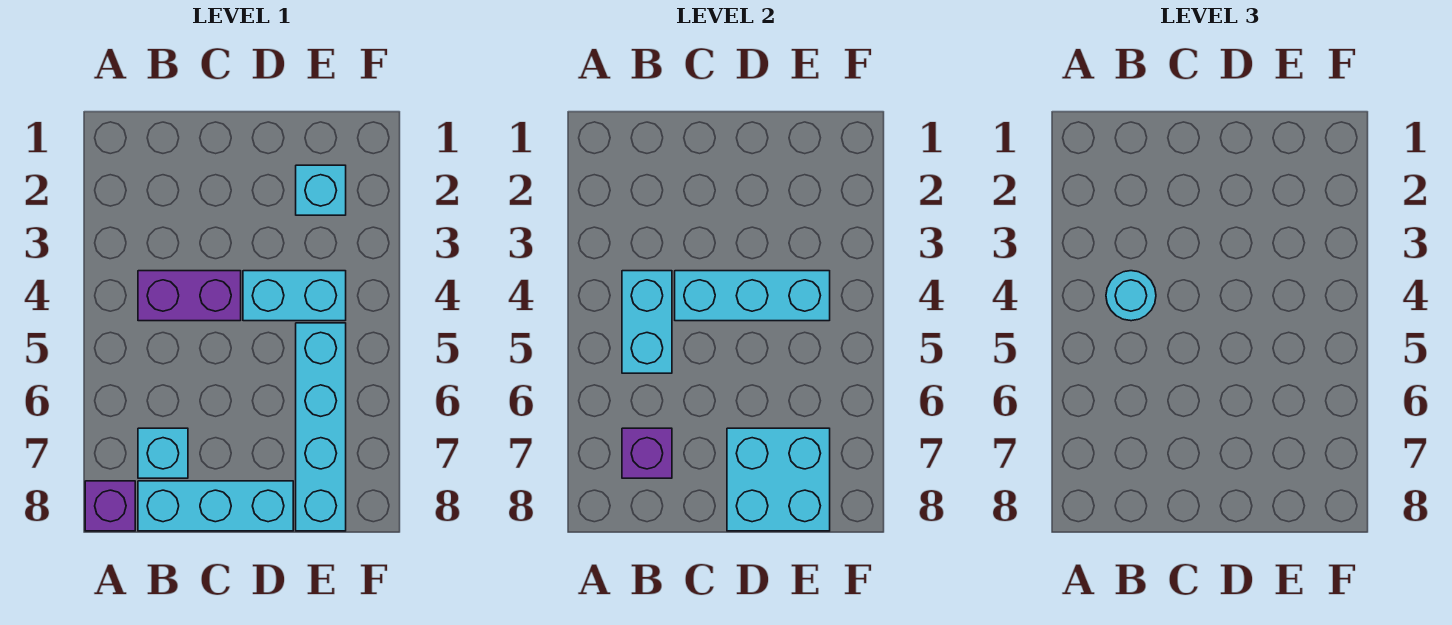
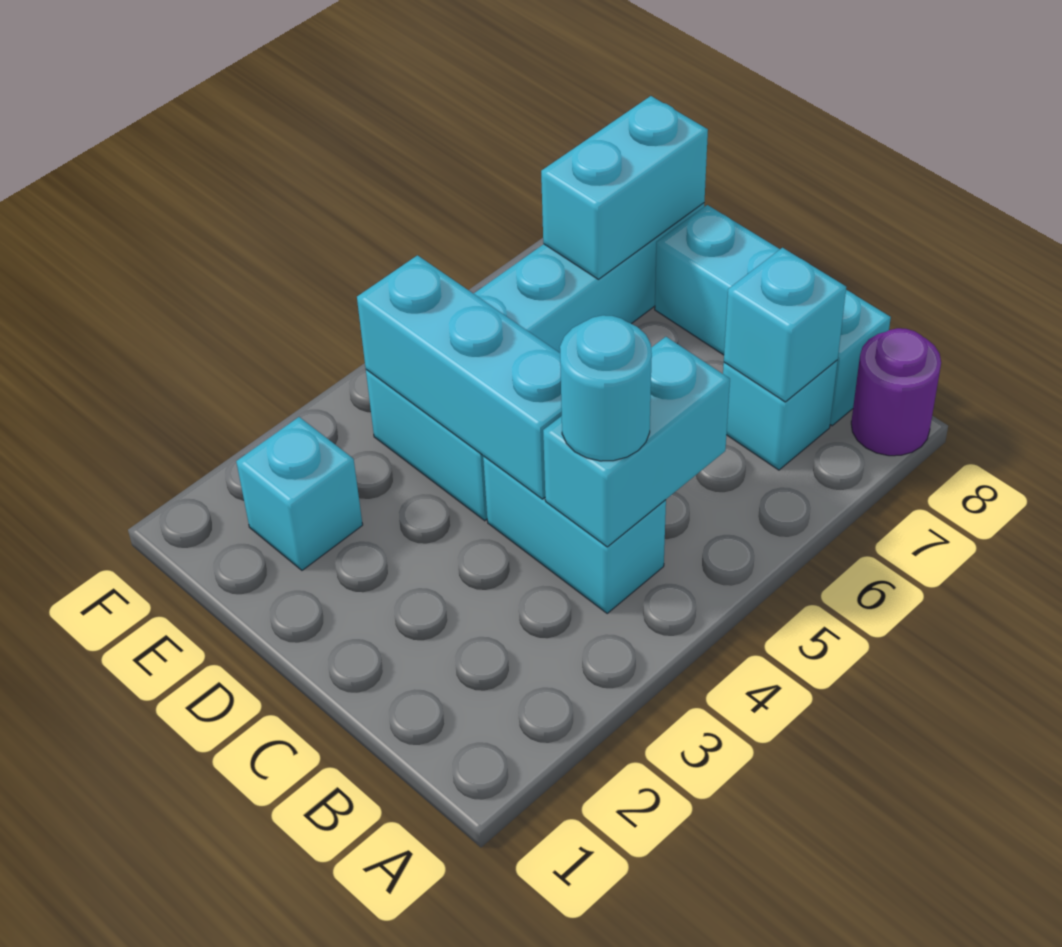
purple 1x1 brick [85,481,135,531] -> purple 1x1 round brick [851,328,941,456]
purple 1x2 brick [138,271,241,321] -> cyan 1x2 brick [483,456,666,613]
purple 1x1 brick [622,428,672,478] -> cyan 1x1 brick [724,248,846,402]
cyan 2x2 brick [727,428,830,531] -> cyan 1x2 brick [541,96,708,279]

